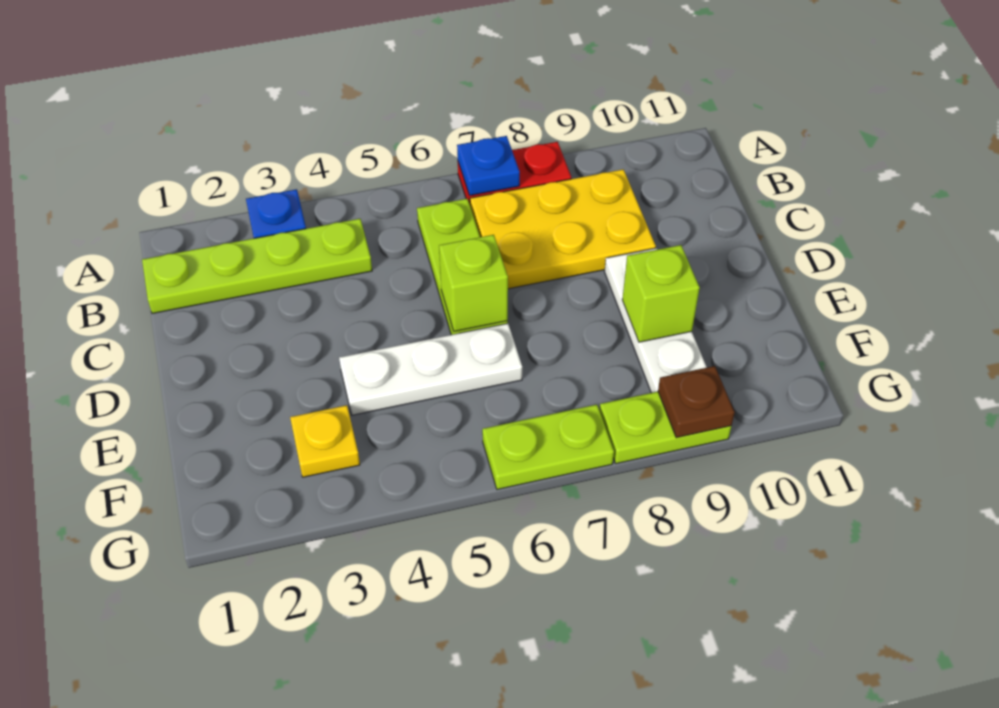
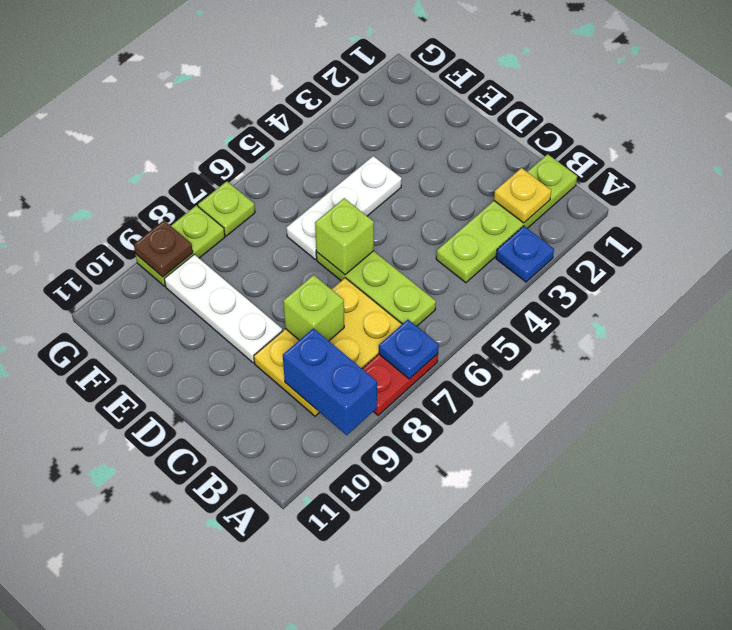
none -> blue 1x2 brick [283,328,377,435]
lime 1x1 brick [622,245,700,342] -> lime 1x1 brick moved to [283,275,344,341]
yellow 1x1 plate [290,405,360,477] -> yellow 1x1 plate moved to [494,168,551,223]
lime 1x2 plate [482,405,614,489] -> lime 1x1 plate [198,181,255,236]

